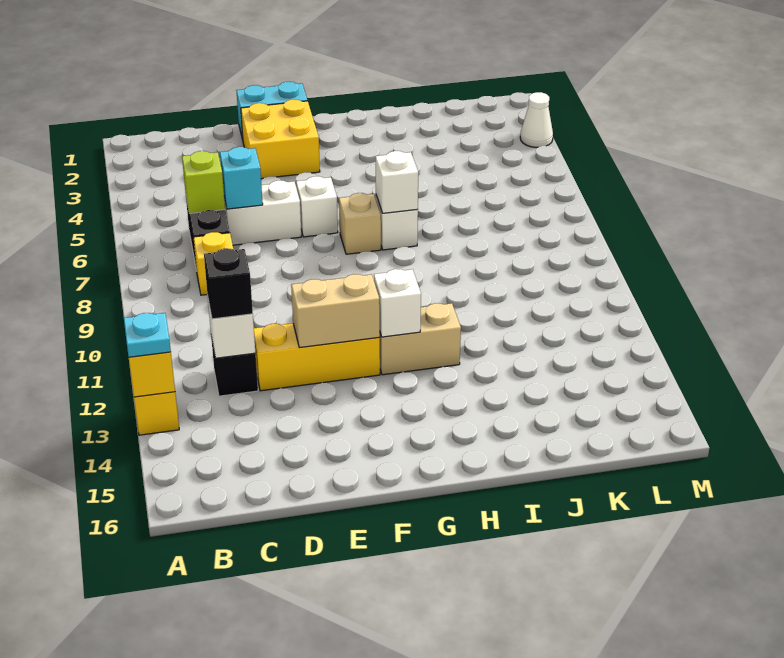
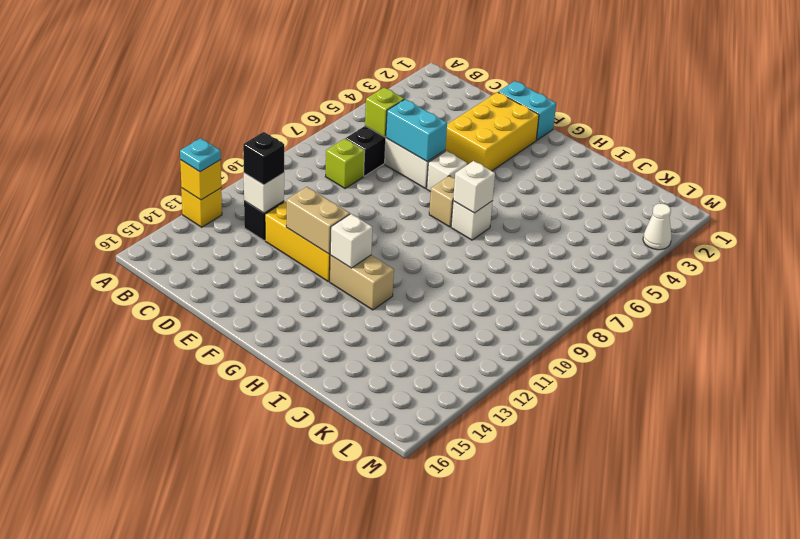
yellow 1x1 brick [193,232,233,295] -> lime 1x1 brick [325,139,365,189]
cyan 1x1 brick [220,147,263,209] -> cyan 1x2 brick [386,99,447,162]
yellow 2x2 brick [241,99,320,179] -> yellow 2x3 brick [445,92,539,171]

